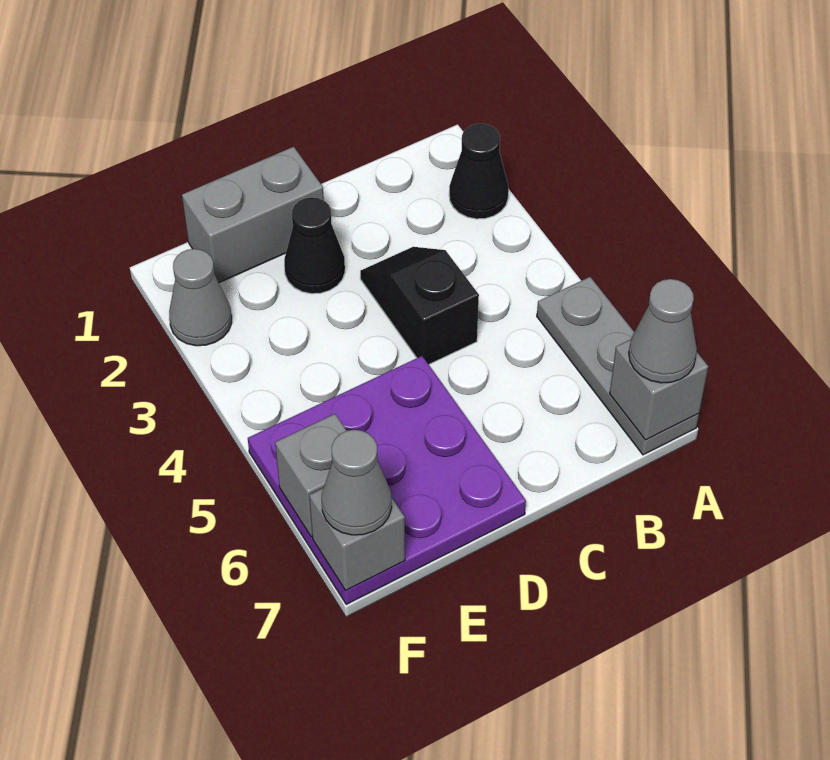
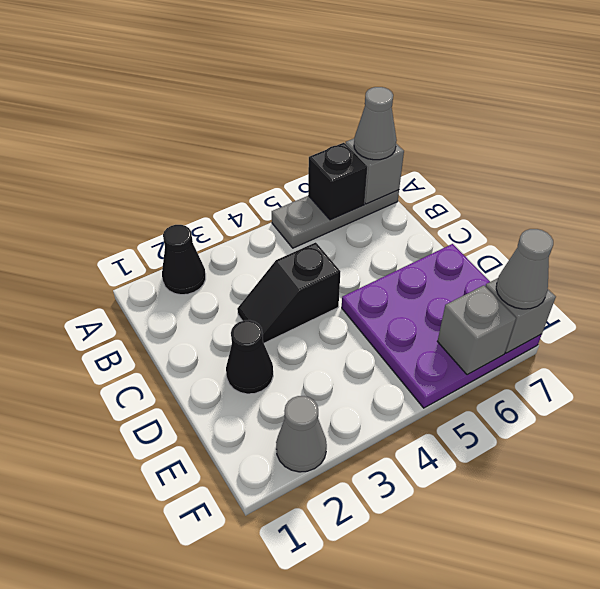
none -> black 1x1 brick [308,143,367,220]
grey 1x2 brick [182,147,324,283] -> none

